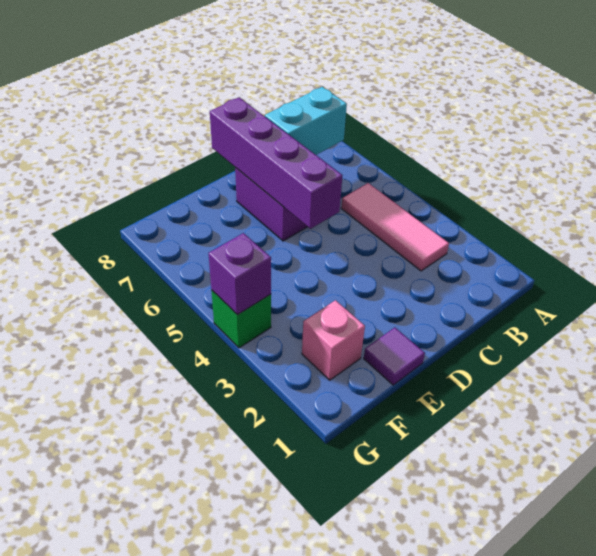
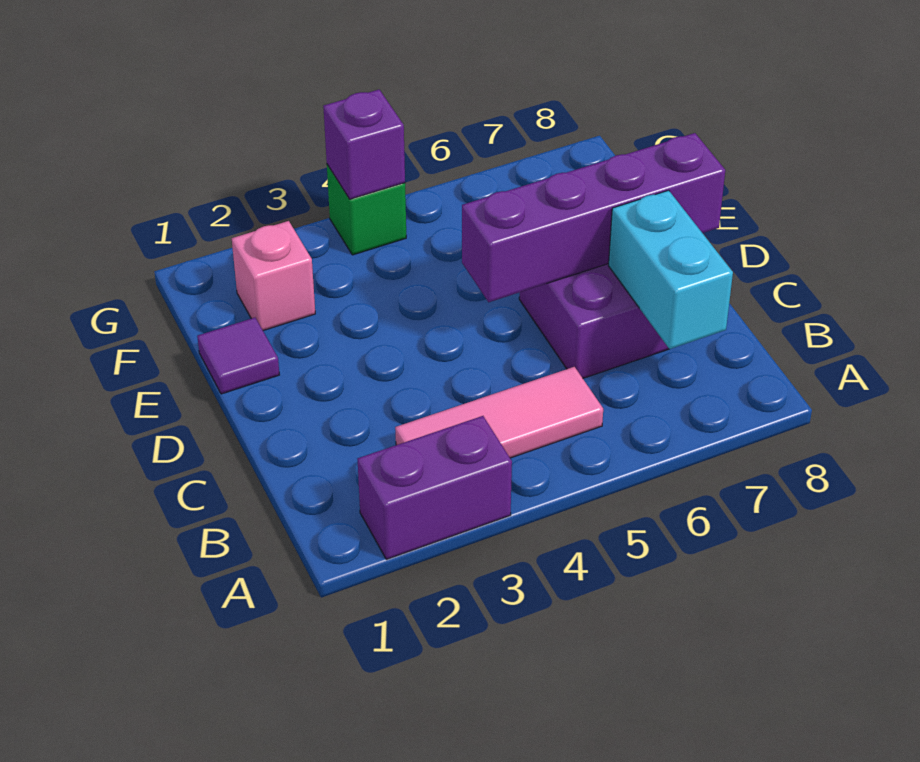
none -> purple 1x2 brick [357,416,512,559]

